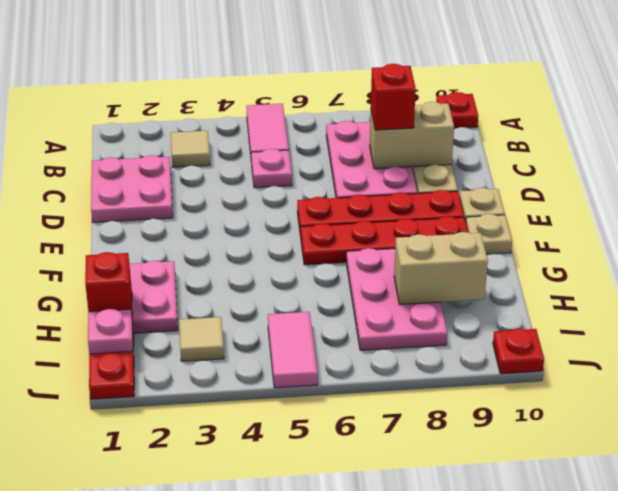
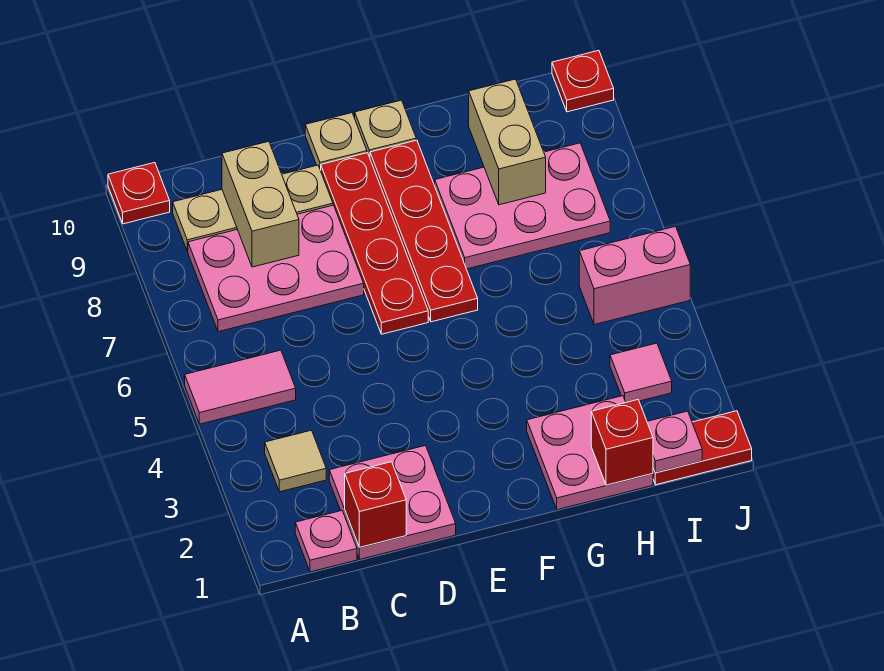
pink 1x1 plate [251,149,292,188] -> pink 1x1 plate moved to [295,511,357,572]
red 1x1 brick [371,64,416,130] -> red 1x1 brick moved to [345,462,406,547]
tan 1x1 tile [179,317,224,361] -> pink 1x1 tile [610,343,672,402]
pink 1x2 tile [268,312,318,388] -> pink 1x2 brick [579,227,690,325]

